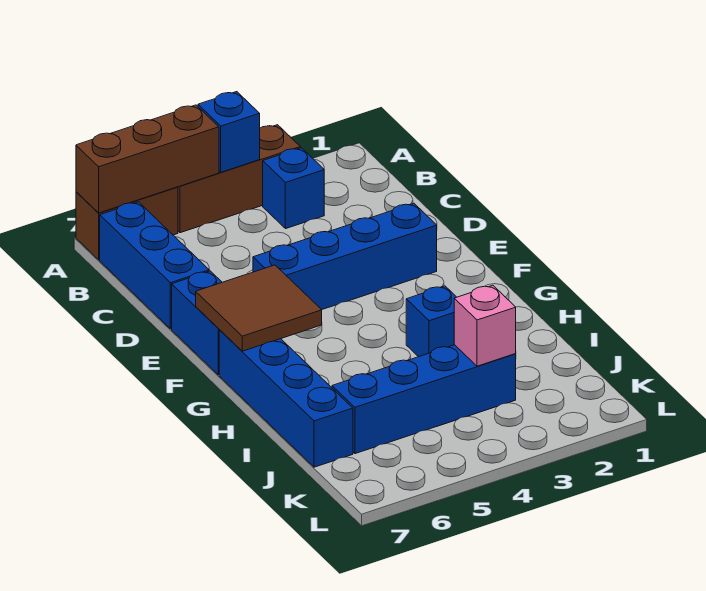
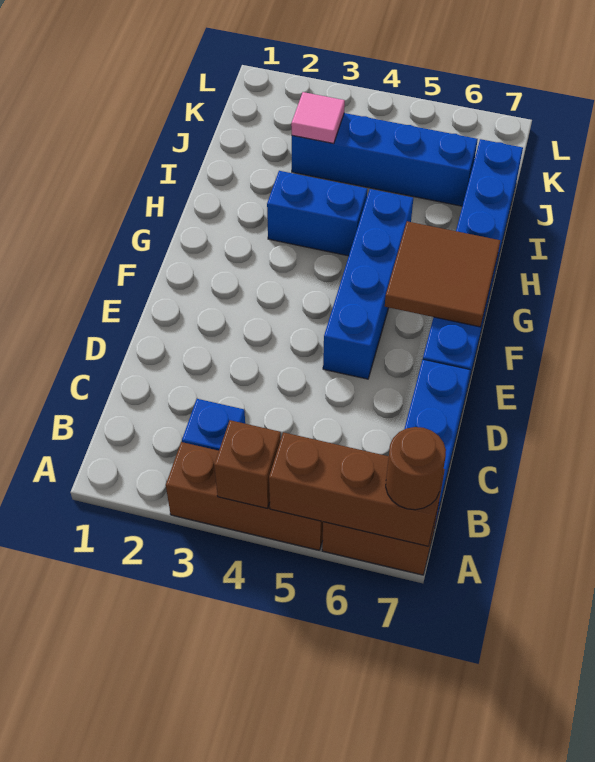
blue 1x1 brick [198,92,260,172] -> brown 1x1 brick [214,420,281,508]
none -> brown 1x1 round brick [386,427,446,510]
blue 1x4 brick [253,203,437,310] -> blue 1x4 brick turned to [323,189,413,379]
blue 1x1 brick [406,286,456,357] -> blue 1x2 brick [267,171,367,256]
pink 1x1 brick [454,285,516,366] -> pink 1x1 tile [291,92,345,144]

